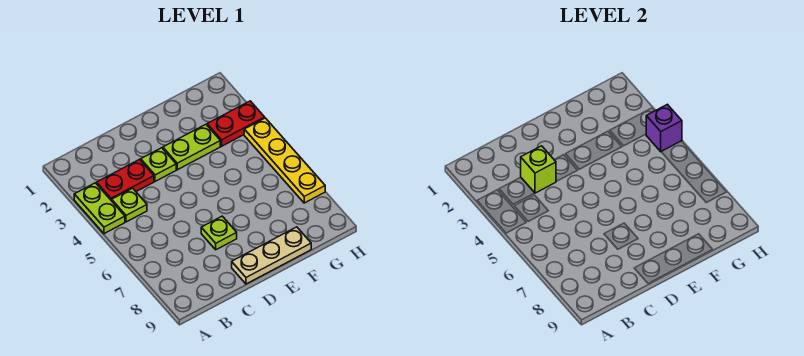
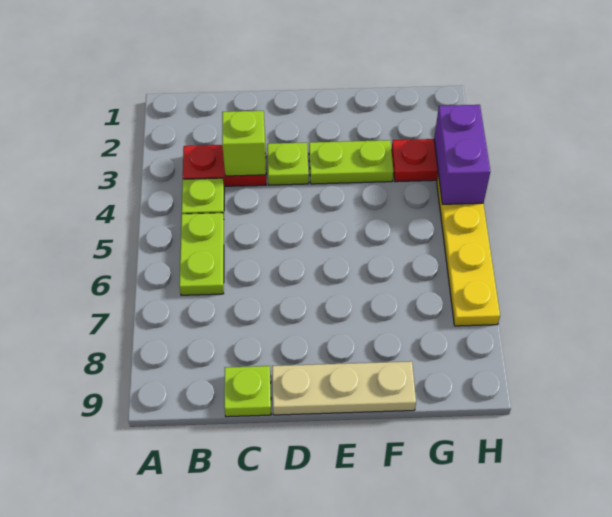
lime 1x2 plate [74,183,125,234] -> lime 1x2 plate moved to [179,213,224,295]
lime 1x1 plate [201,216,237,250] -> lime 1x1 plate moved to [224,366,271,417]
purple 1x1 brick [646,104,682,152] -> purple 1x2 brick [434,105,490,204]

